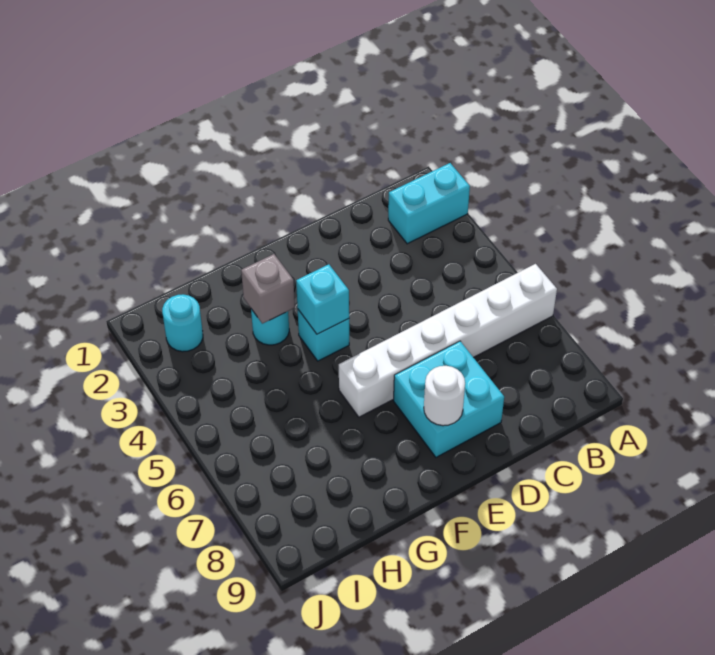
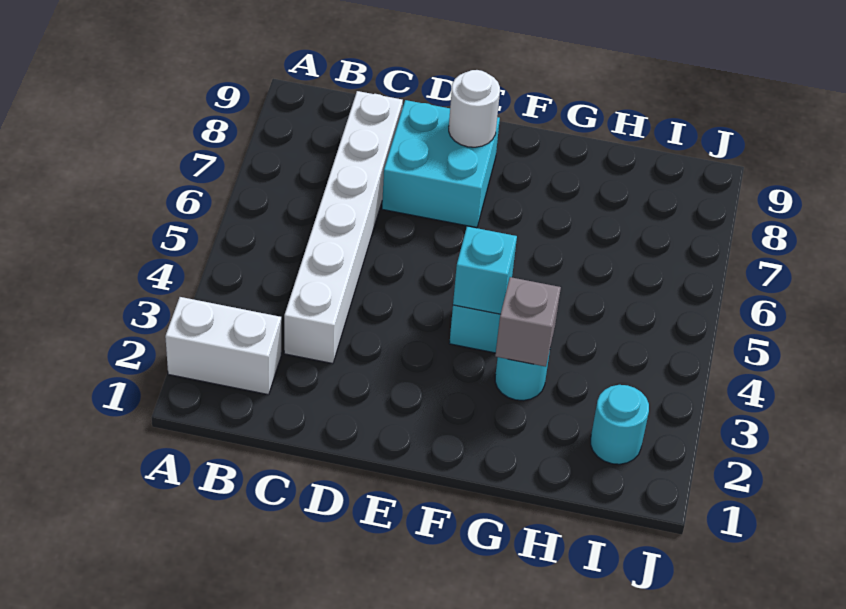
cyan 1x2 brick [388,163,470,244] -> white 1x2 brick [165,297,281,395]
white 1x6 brick [339,264,557,417] -> white 1x6 brick turned to [284,91,403,364]

